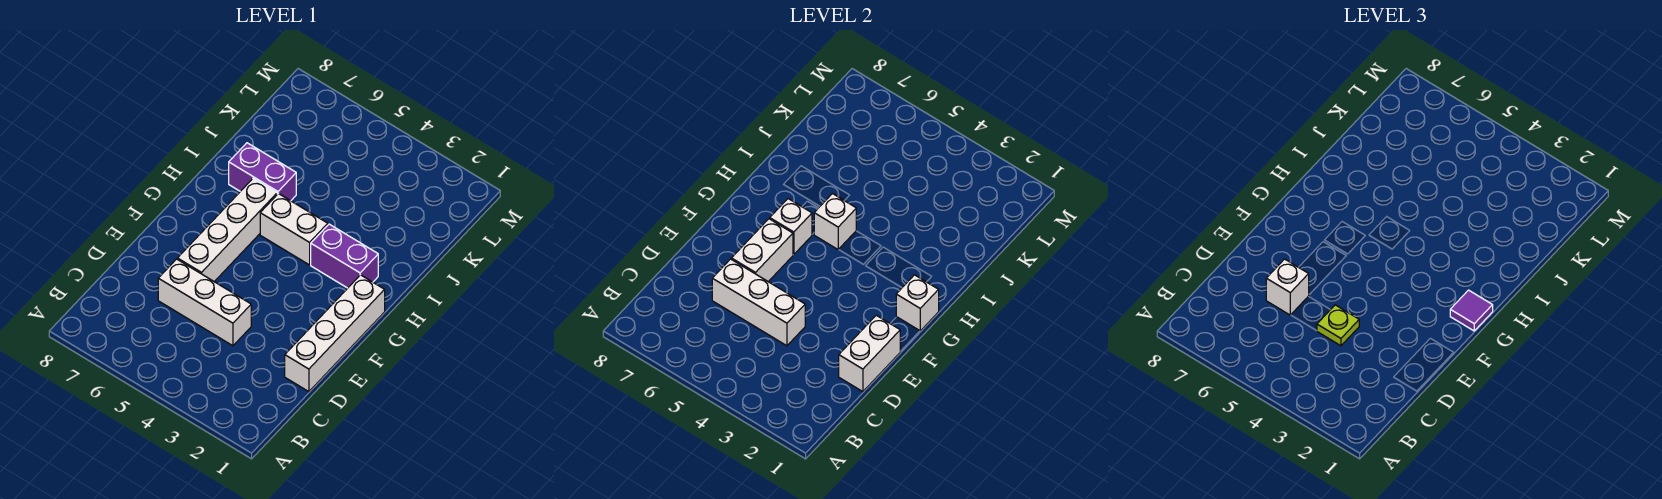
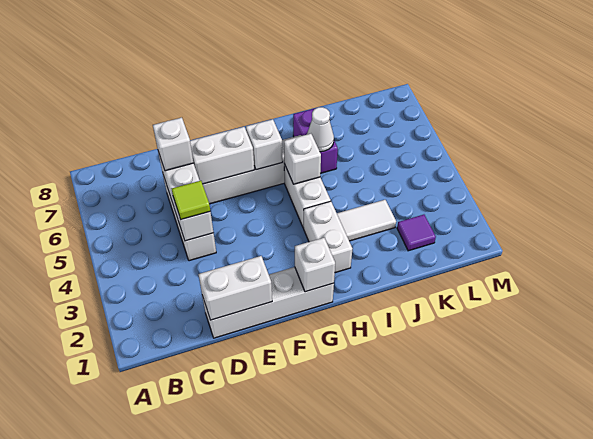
lime 1x1 plate [1317,305,1359,346] -> lime 1x1 tile [172,181,210,219]
purple 1x1 tile [1450,290,1493,331] -> purple 1x1 tile moved to [397,215,436,251]
purple 1x2 brick [311,224,378,288] -> white 1x2 brick [304,201,352,273]
none -> white 1x2 tile [337,200,396,241]
none -> white 1x1 cone [307,107,334,152]

